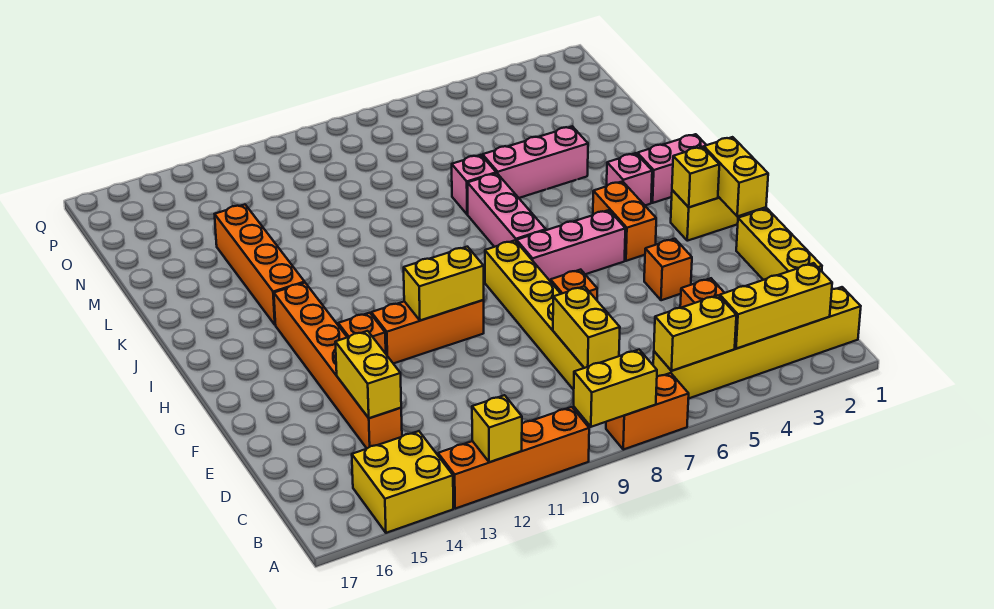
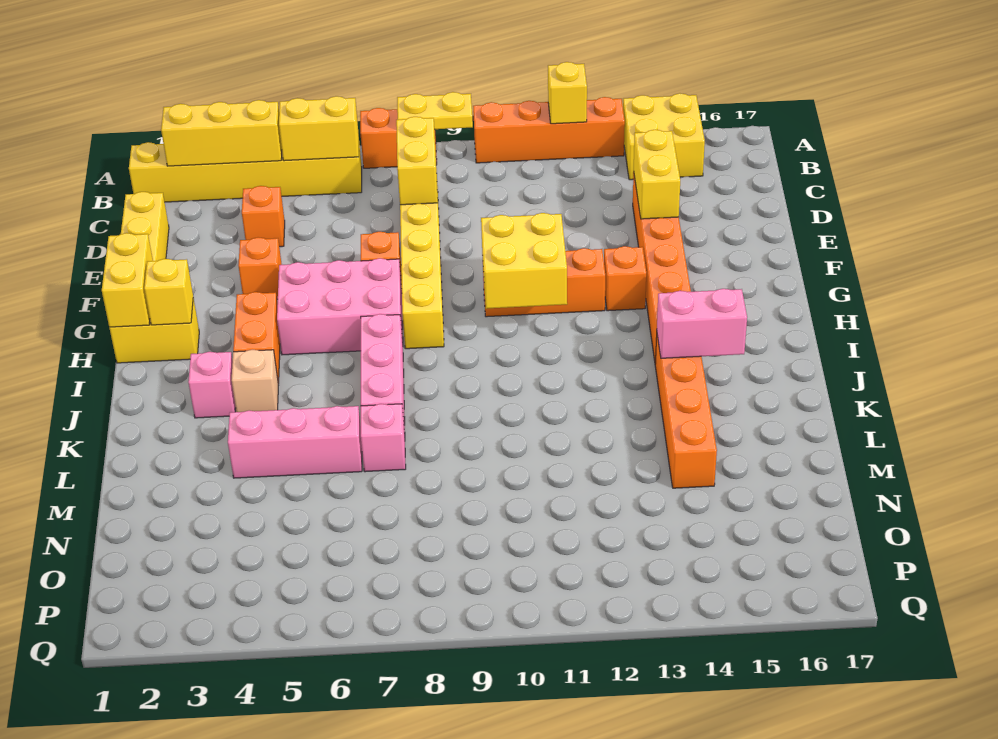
yellow 1x2 brick [574,350,657,427] -> yellow 1x2 plate [397,92,473,129]
yellow 1x2 brick [404,247,484,321] -> yellow 2x2 brick [481,213,567,309]
pink 1x3 brick [517,210,625,281] -> pink 2x3 brick [277,258,403,355]
pink 1x2 brick [637,134,706,203] -> pink 1x2 brick moved to [657,289,747,358]
none -> tan 1x1 brick [232,349,278,412]

